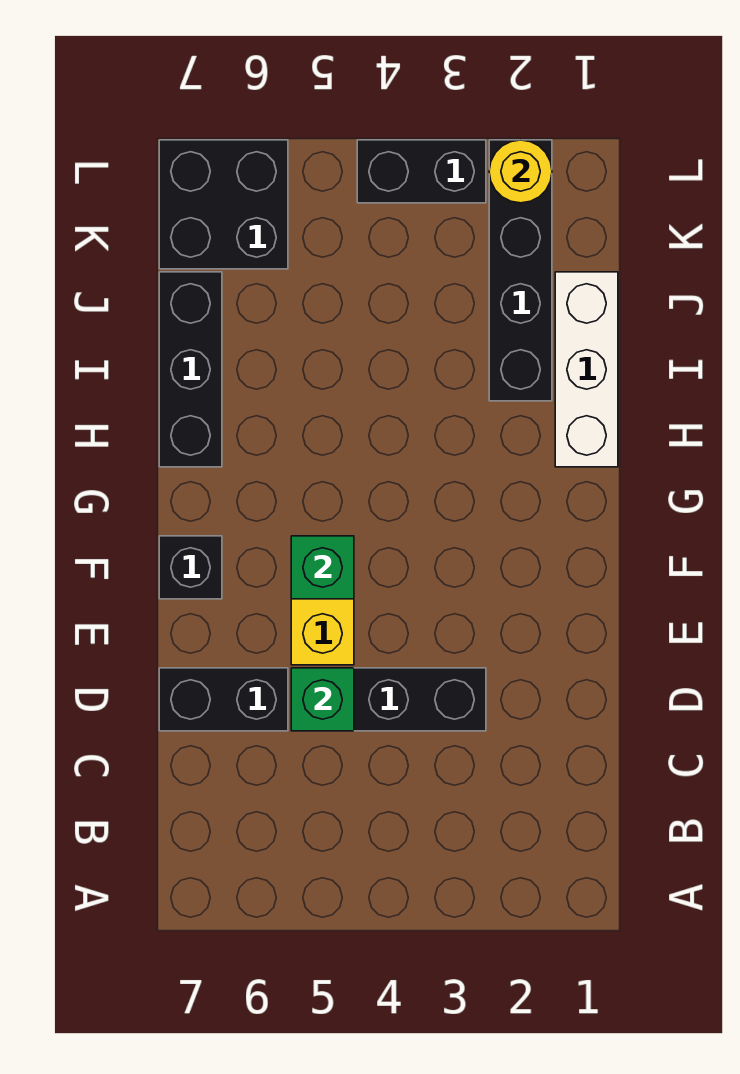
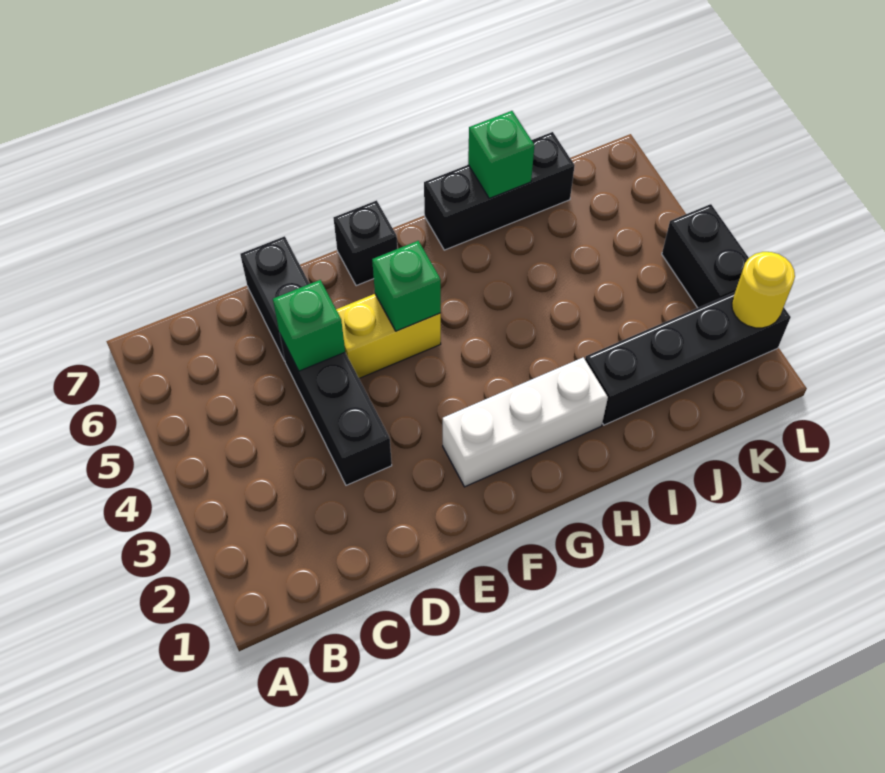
white 1x3 brick [555,272,618,467] -> white 1x3 brick moved to [443,357,608,487]
none -> green 1x1 brick [468,111,535,198]
black 2x2 brick [159,140,288,269] -> none

